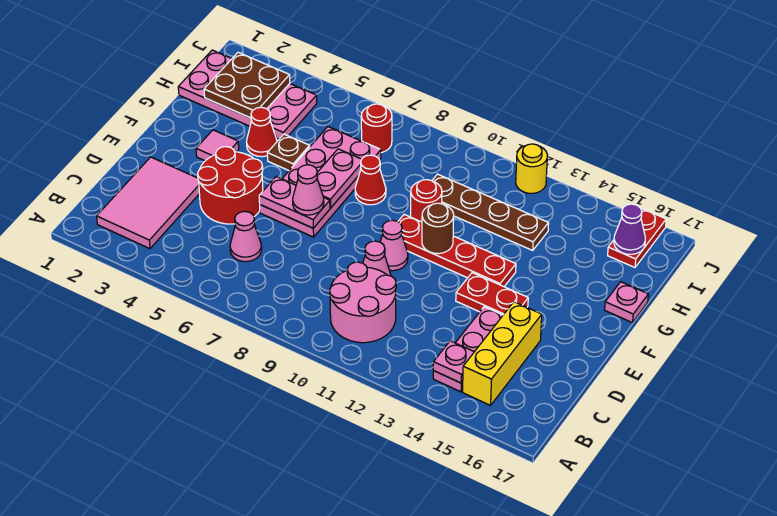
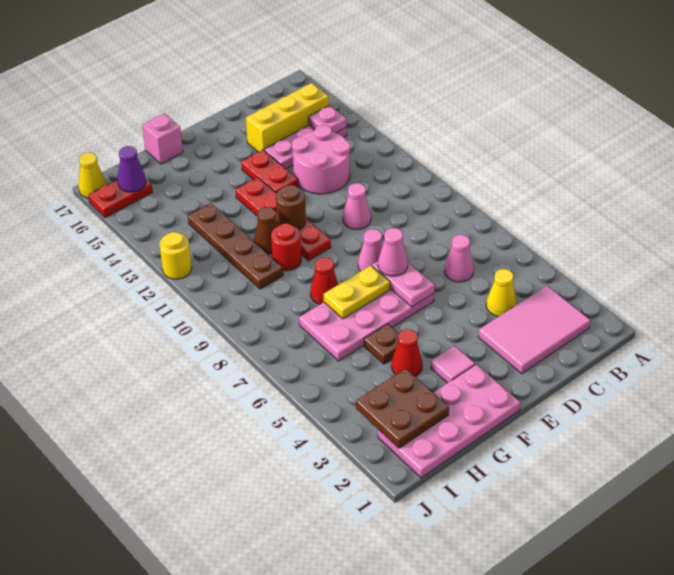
pink 2x2 round brick [330,262,396,343] -> pink 2x2 round brick moved to [292,125,350,194]
none -> yellow 1x1 cone [486,269,516,317]
red 2x2 round brick [198,147,263,224] -> none
pink 1x1 cone [380,220,408,271] -> pink 1x1 cone moved to [358,229,383,271]
pink 1x2 plate [317,149,362,208] -> yellow 1x2 plate [324,265,390,319]
none -> brown 1x1 cone [254,207,278,254]
pink 1x1 plate [605,282,648,323] -> pink 1x1 brick [142,113,183,164]
pink 2x4 plate [178,50,317,139] -> pink 2x4 plate turned to [378,364,521,478]
red 1x1 round brick [361,104,392,153] -> none
none -> yellow 1x1 cone [78,153,106,198]

